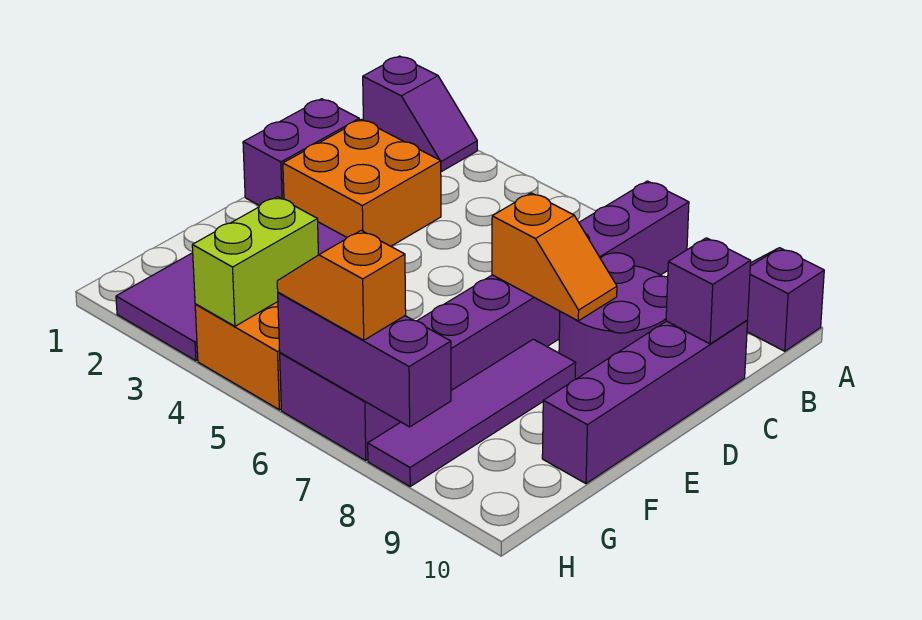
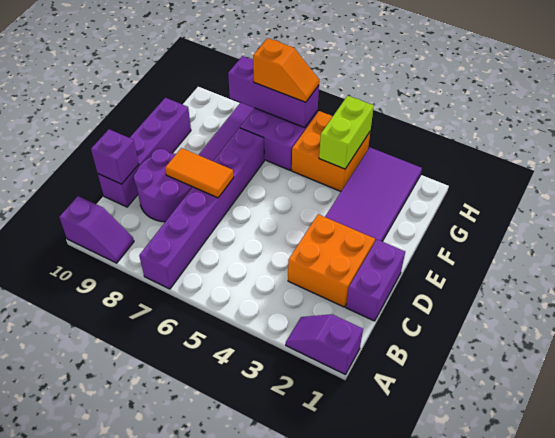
orange 1x2 slope [492,193,617,321] -> orange 1x2 tile [165,148,234,198]

